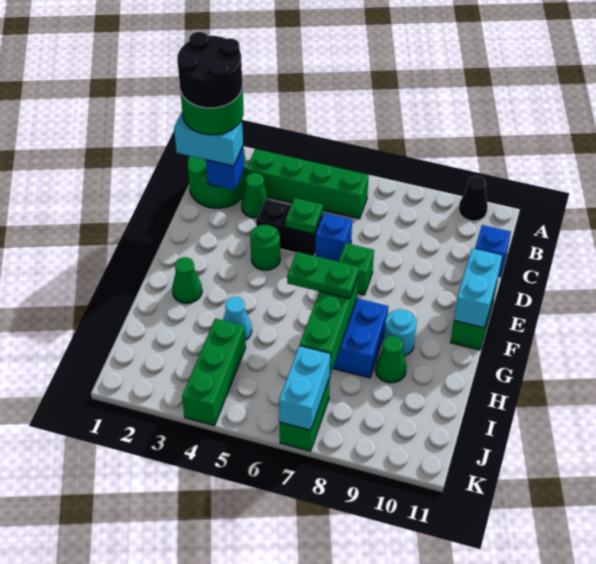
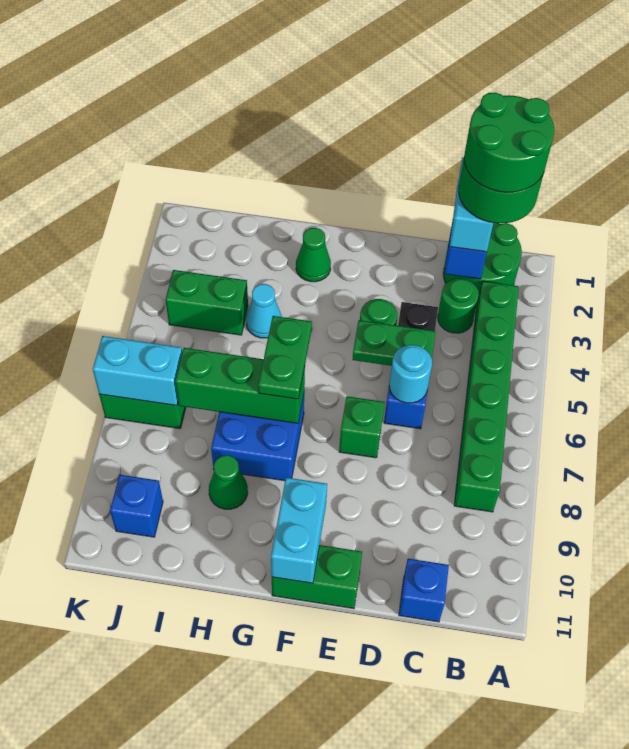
black 1x1 cone [459,176,488,221] -> none
black 2x2 round brick [177,32,242,108] -> green 2x2 round brick [464,92,554,192]
green 1x4 brick [246,149,369,219] -> green 1x6 brick [454,281,519,512]
green 1x1 cone [241,173,269,218] -> green 1x1 round brick [438,278,479,333]
green 1x1 plate [286,198,323,234] -> green 1x2 plate [352,320,436,366]
cyan 1x2 brick [454,248,502,328] -> cyan 1x2 brick turned to [271,478,327,583]
cyan 1x1 round brick [384,310,417,356] -> cyan 1x1 round brick moved to [389,345,432,403]
green 1x3 brick [182,318,246,426] -> green 1x2 brick [165,270,248,335]
none -> blue 1x1 brick [110,475,163,537]

